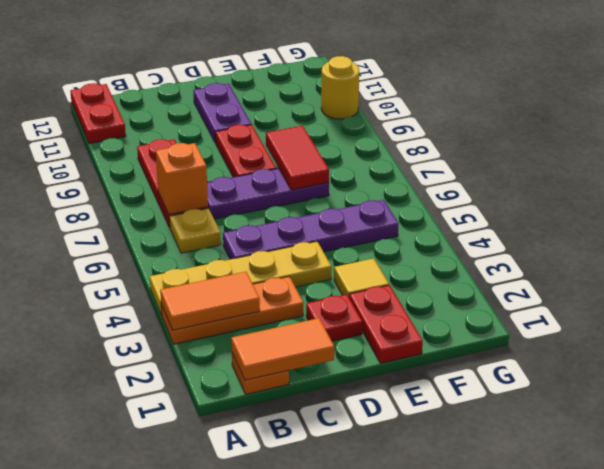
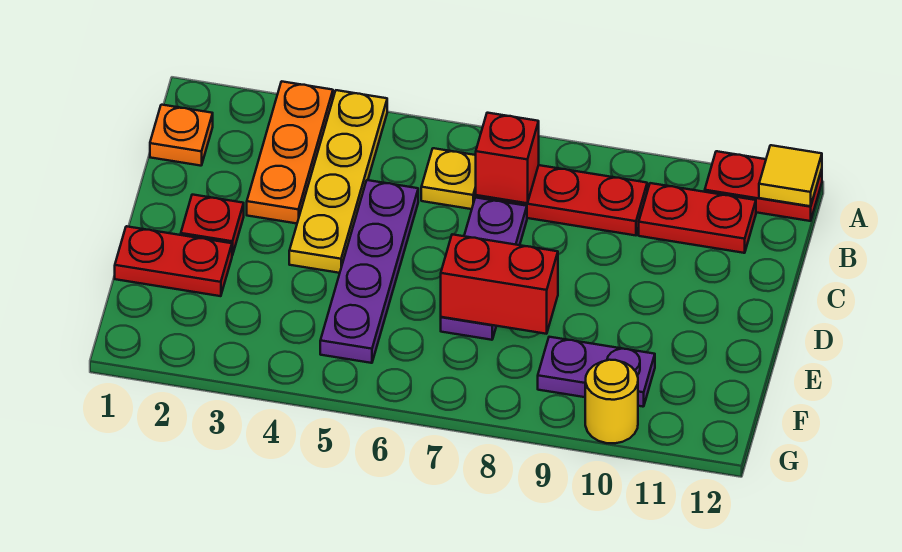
orange 1x2 tile [160,272,260,330] -> none
orange 1x2 tile [231,318,334,380] -> none
orange 1x1 brick [156,143,208,214] -> red 1x1 brick [476,113,539,203]
red 1x2 plate [215,125,276,177] -> red 1x2 plate moved to [639,183,756,253]
purple 1x2 plate [193,83,251,143] -> purple 1x2 plate moved to [538,337,655,407]
yellow 1x1 tile [334,258,389,296] -> yellow 1x1 tile moved to [759,145,822,206]
red 1x2 tile [266,126,329,190] -> red 1x2 brick [441,234,558,334]

